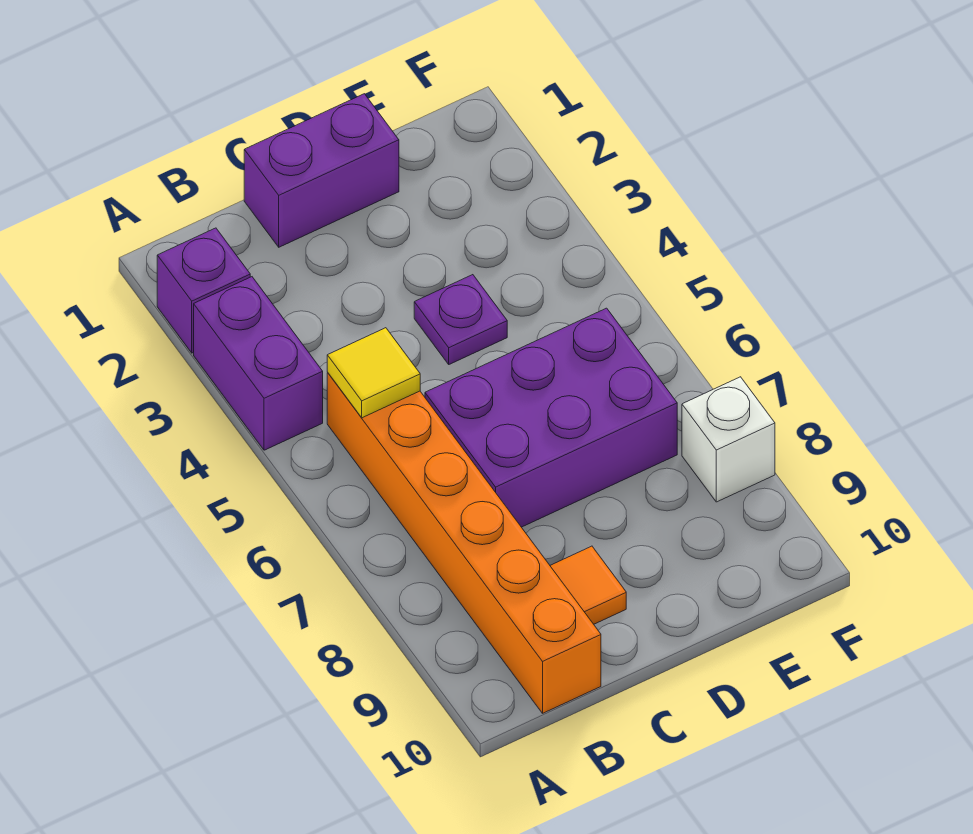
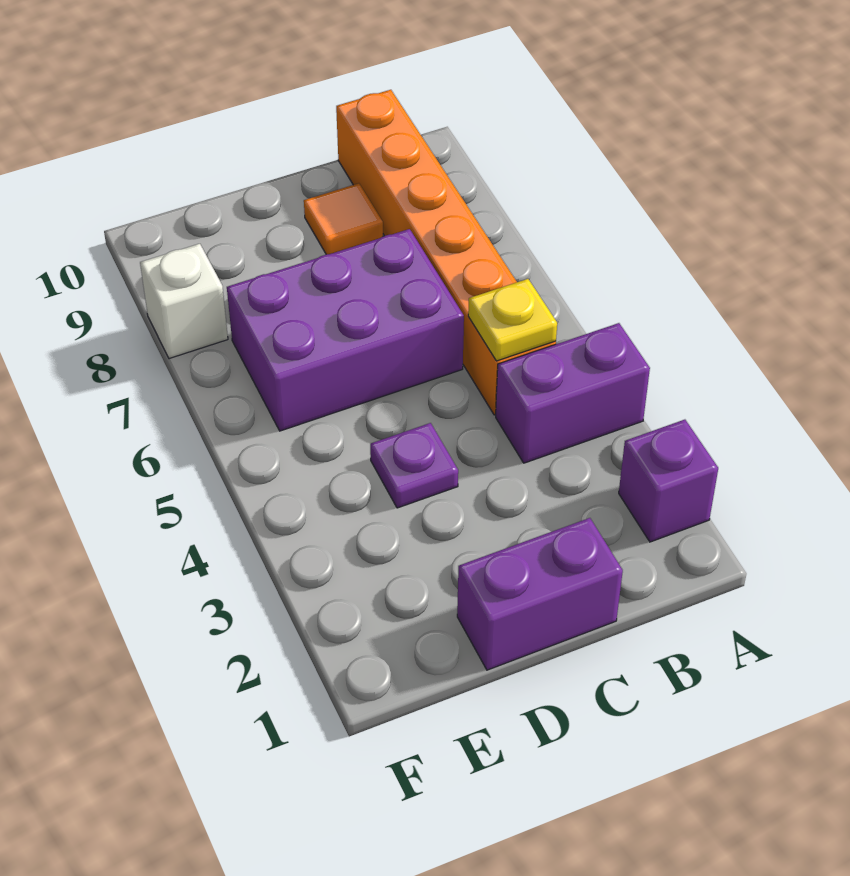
purple 1x2 brick [194,277,323,450] -> purple 1x2 brick turned to [496,323,650,463]
yellow 1x1 tile [327,328,420,418] -> yellow 1x1 plate [468,279,557,361]

